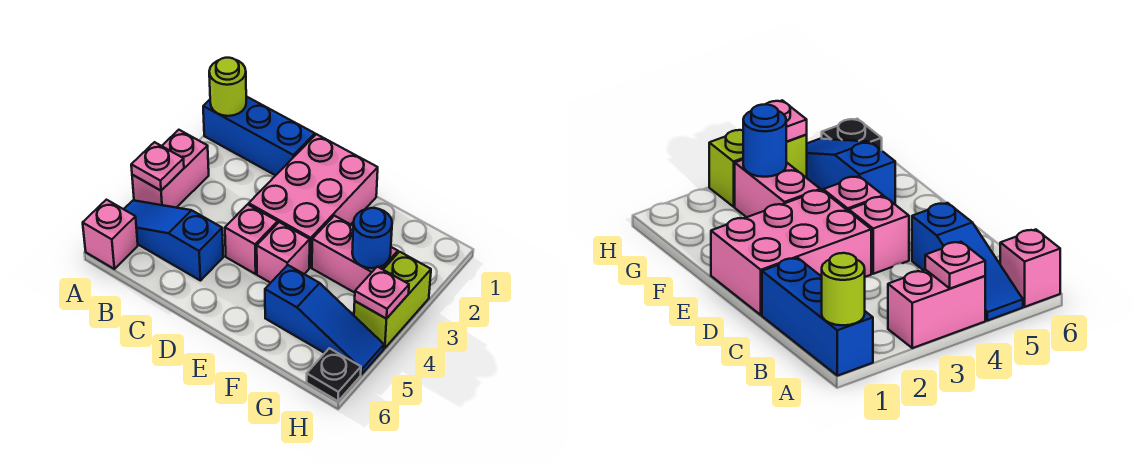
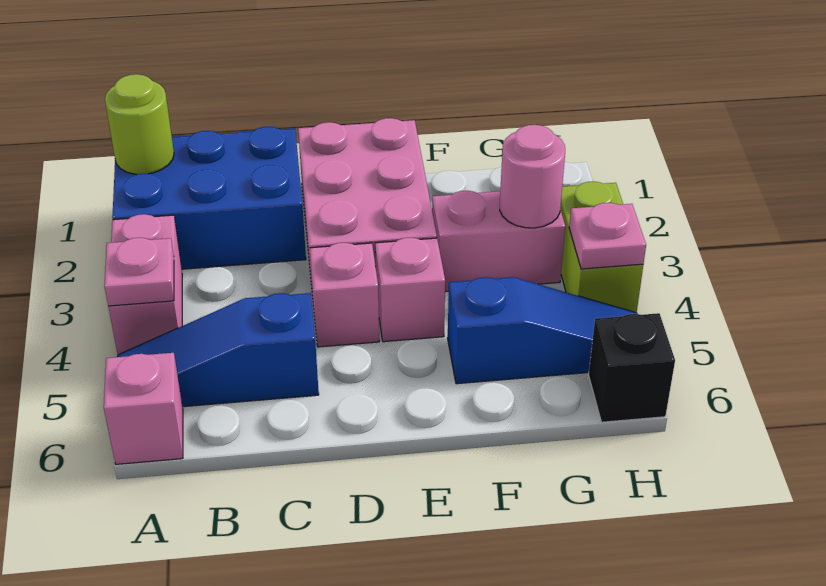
blue 1x3 brick [203,96,315,175] -> blue 2x3 brick [112,127,306,269]
blue 1x1 round brick [352,208,392,268] -> pink 1x1 round brick [500,125,565,228]
black 1x1 plate [307,348,361,401] -> black 1x1 brick [589,313,675,422]

